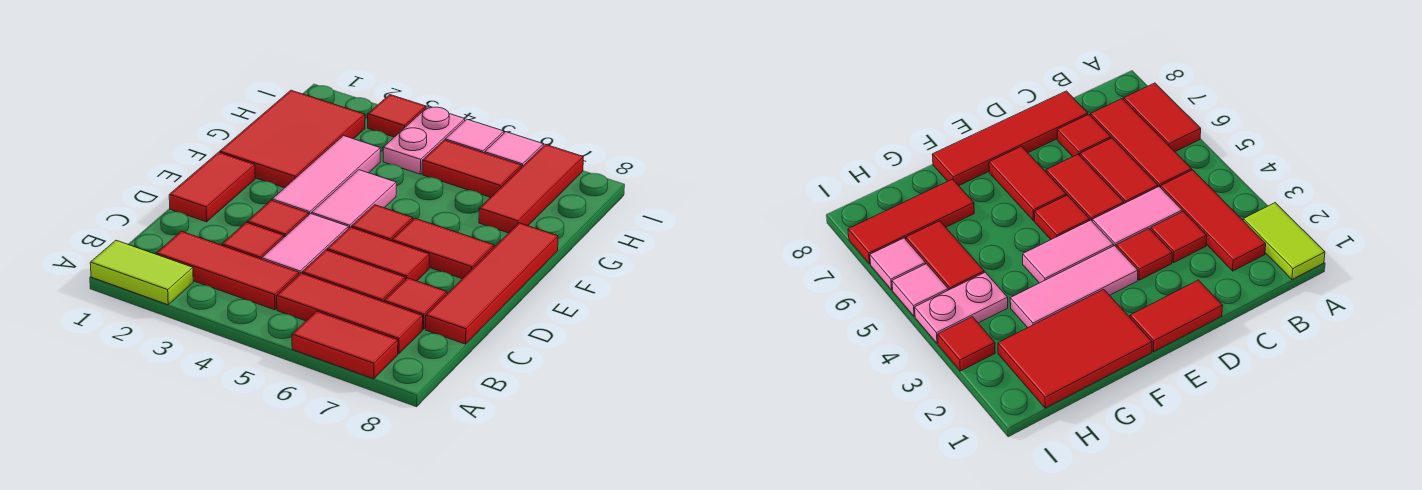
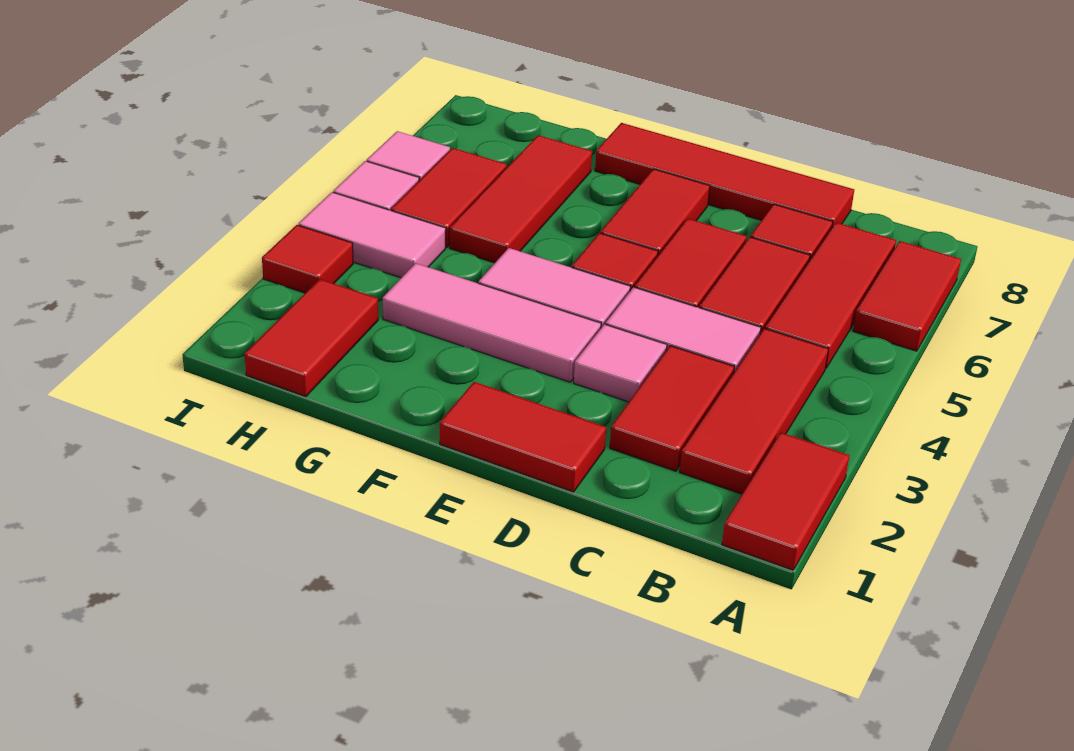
lime 1x2 tile [90,240,193,305] -> red 1x2 tile [722,433,850,570]
red 1x1 tile [222,222,284,259] -> red 1x2 tile [610,346,734,471]
red 1x1 tile [247,200,309,237] -> pink 1x1 tile [574,324,667,402]
red 2x3 tile [220,90,365,188] -> red 1x2 tile [245,279,378,397]
red 1x3 tile [479,144,583,233] -> red 1x3 tile turned to [450,135,592,263]
pink 1x2 plate [383,107,465,174] -> pink 1x2 tile [299,192,446,278]

